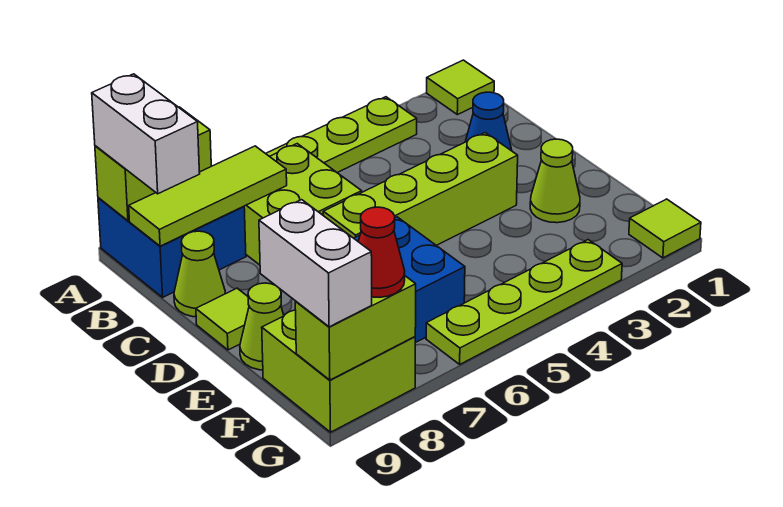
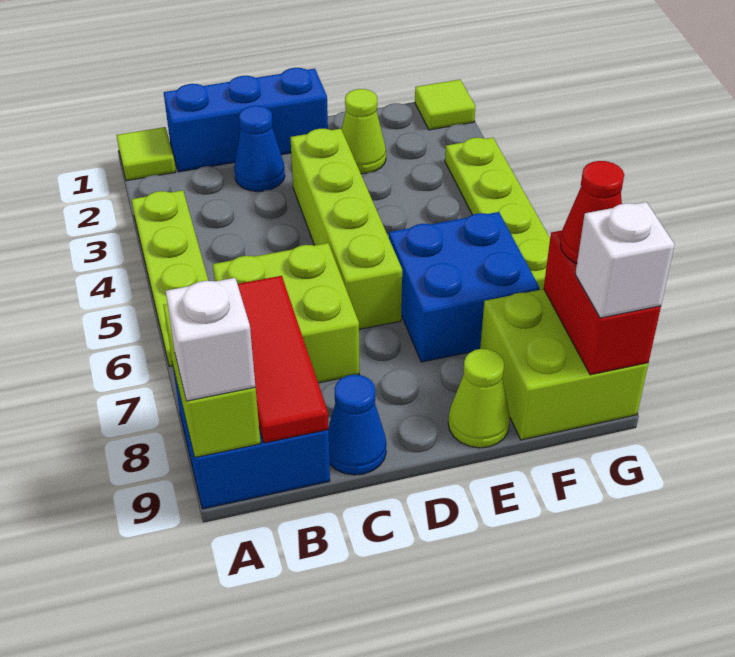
white 1x2 brick [92,74,200,194] -> white 1x1 brick [166,278,255,401]
none -> blue 1x3 brick [164,68,328,172]
lime 1x3 tile [129,146,287,246] -> red 1x3 tile [238,276,328,443]
lime 1x1 cone [174,231,225,317] -> blue 1x1 cone [328,375,387,475]
lime 1x1 tile [196,288,249,350] -> none
white 1x2 brick [259,200,372,327] -> white 1x1 brick [575,202,675,318]
lime 1x2 brick [295,276,416,380] -> red 1x2 brick [544,231,661,375]

